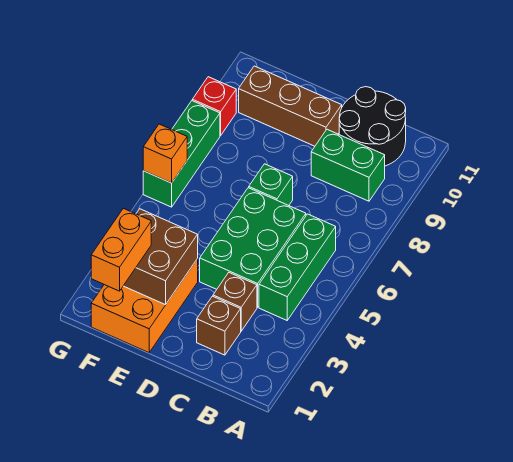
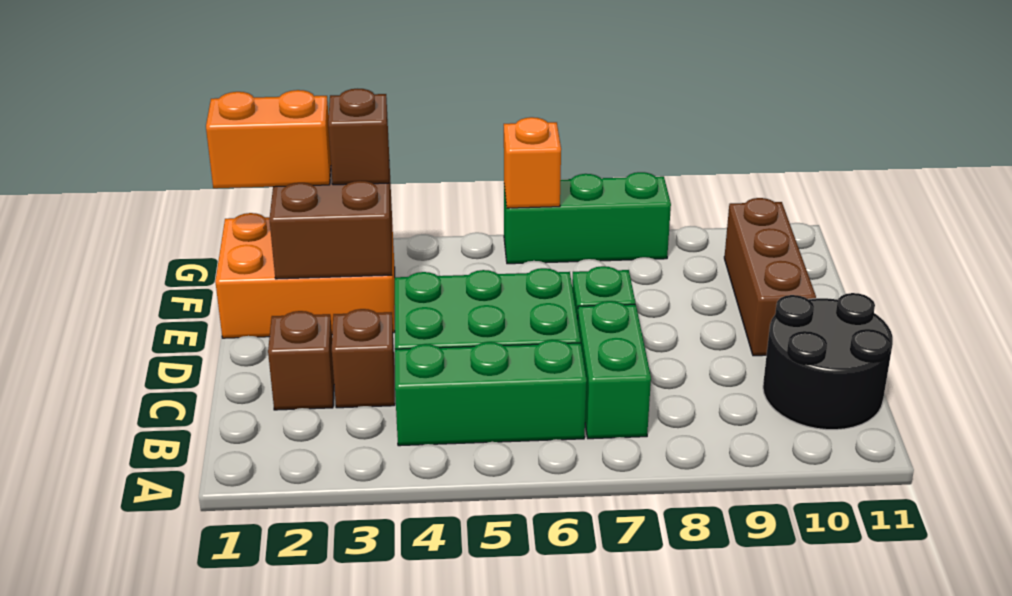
green 1x2 brick [311,129,385,201] -> green 1x2 brick moved to [578,301,651,439]
none -> brown 1x1 brick [328,89,389,185]
red 1x1 brick [192,77,236,136] -> none

